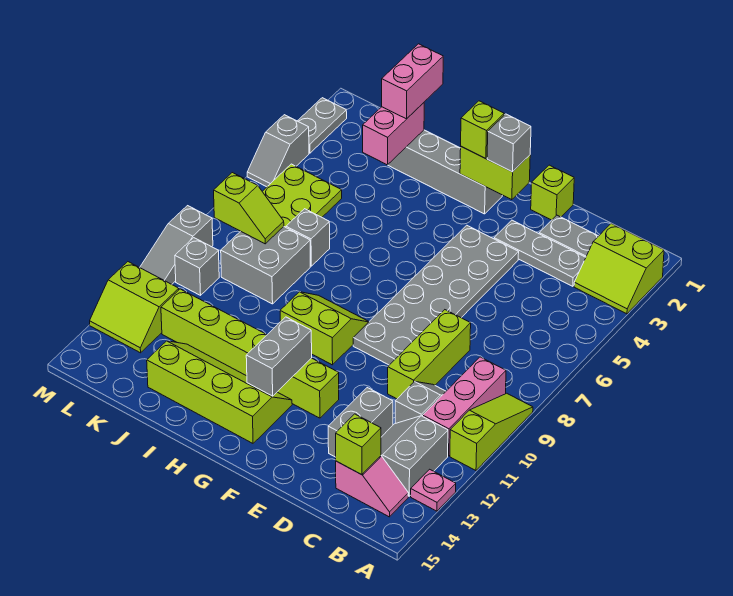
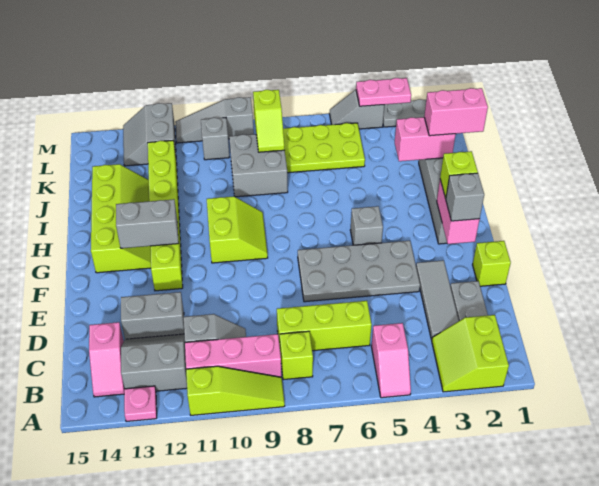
none -> pink 1x2 slope [371,323,411,398]
grey 1x3 plate [494,220,586,286] -> grey 1x3 tile [416,260,459,340]
lime 1x1 brick [336,414,381,475] -> lime 1x1 brick moved to [280,331,313,380]
lime 1x3 brick [388,310,471,399] -> lime 1x3 brick moved to [277,301,372,351]
grey 2x6 plate [353,225,519,365] -> grey 2x4 plate [298,241,420,302]
lime 1x2 brick [460,147,530,200] -> pink 1x2 brick [437,180,480,244]
grey 1x1 brick [286,209,330,266] -> grey 1x1 brick moved to [350,206,383,245]
lime 2x2 slope [90,262,179,353] -> grey 2x2 slope [123,103,176,166]
none -> pink 1x2 plate [356,78,411,106]

